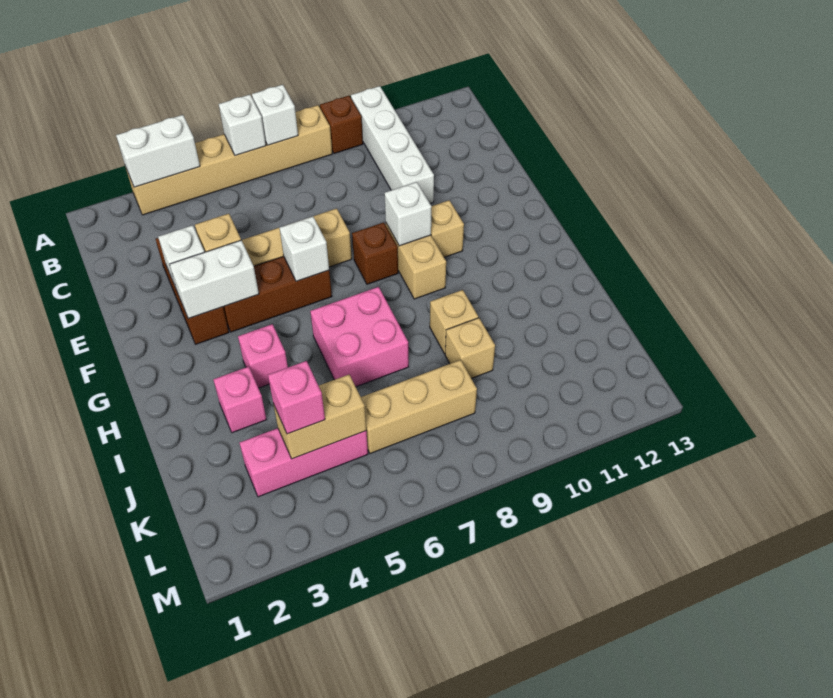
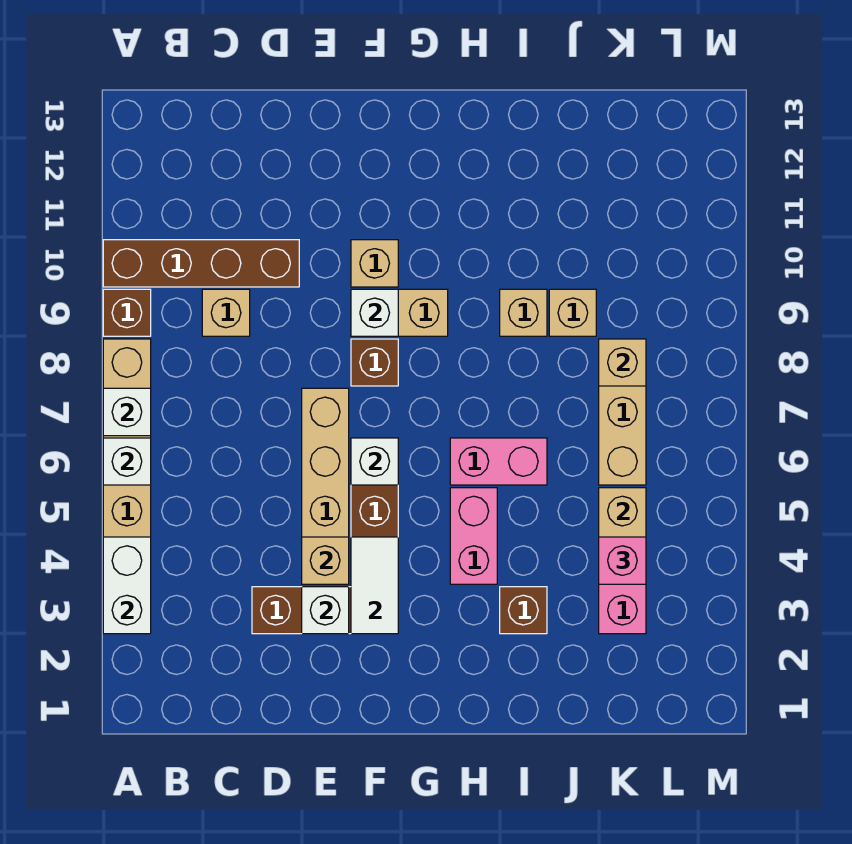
white 1x4 brick [351,86,434,203] -> brown 1x4 brick [103,240,299,287]
none -> tan 1x1 brick [202,289,250,336]
white 1x2 brick [169,240,259,319] -> white 1x2 tile [351,537,398,634]
pink 1x1 brick [238,324,288,388] -> pink 1x2 brick [450,488,497,584]
pink 2x2 brick [310,287,409,387] -> pink 1x2 brick [450,438,547,485]
pink 1x1 brick [213,367,267,433] -> brown 1x1 brick [500,587,547,634]
none -> tan 1x1 brick [599,339,646,386]

